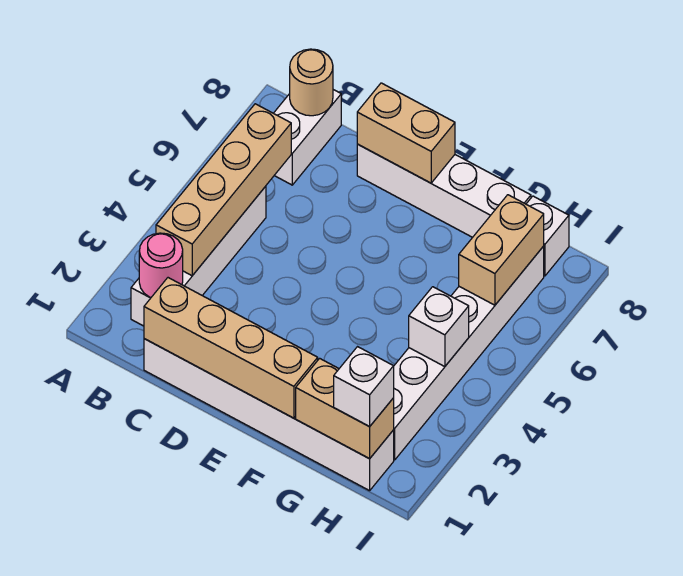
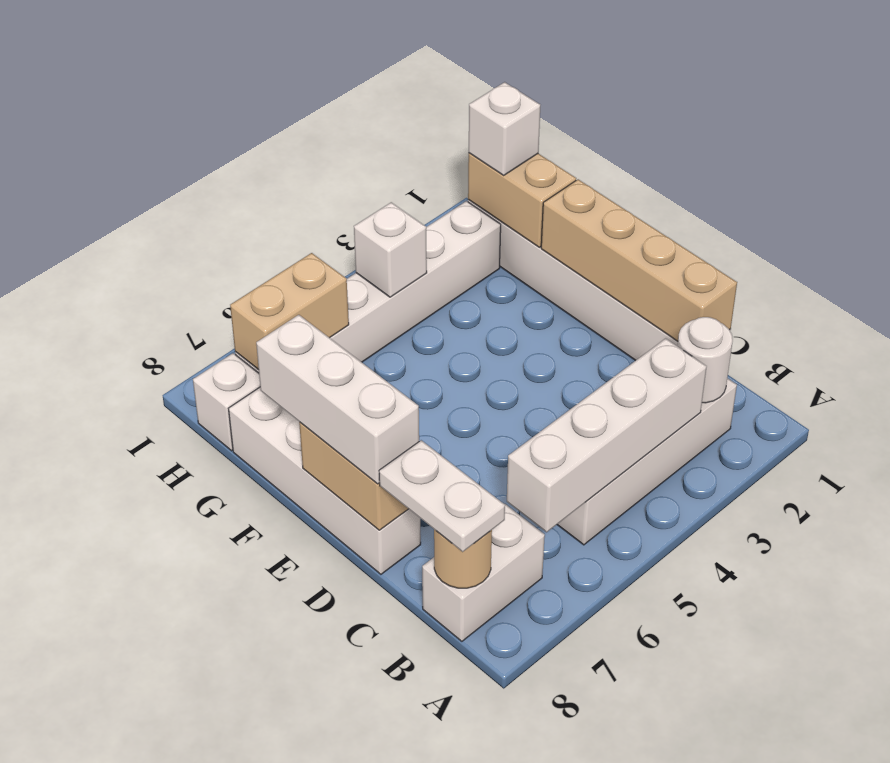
pink 1x1 round brick [139,233,183,297] -> white 1x1 round brick [677,317,733,403]
tan 1x4 brick [156,104,291,276] -> white 1x4 brick [507,338,707,532]
none -> white 1x2 plate [379,440,505,552]
none -> white 1x3 brick [256,315,419,484]

